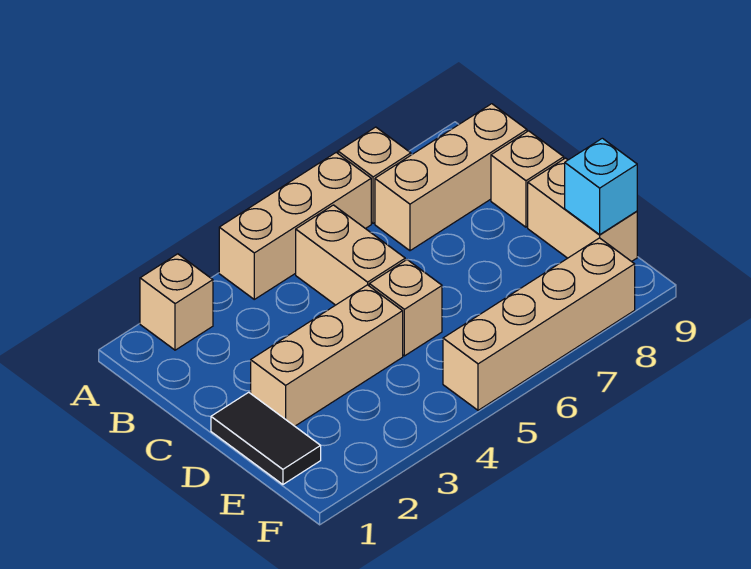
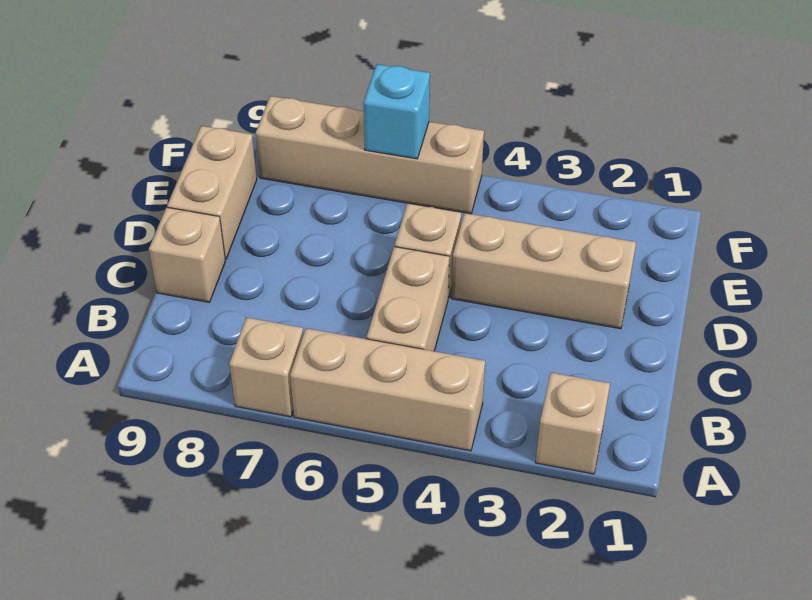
tan 1x3 brick [375,104,527,251] -> none
black 1x2 tile [211,392,321,484] -> none
cyan 1x1 brick [565,138,637,235] -> cyan 1x1 brick moved to [364,64,430,159]

